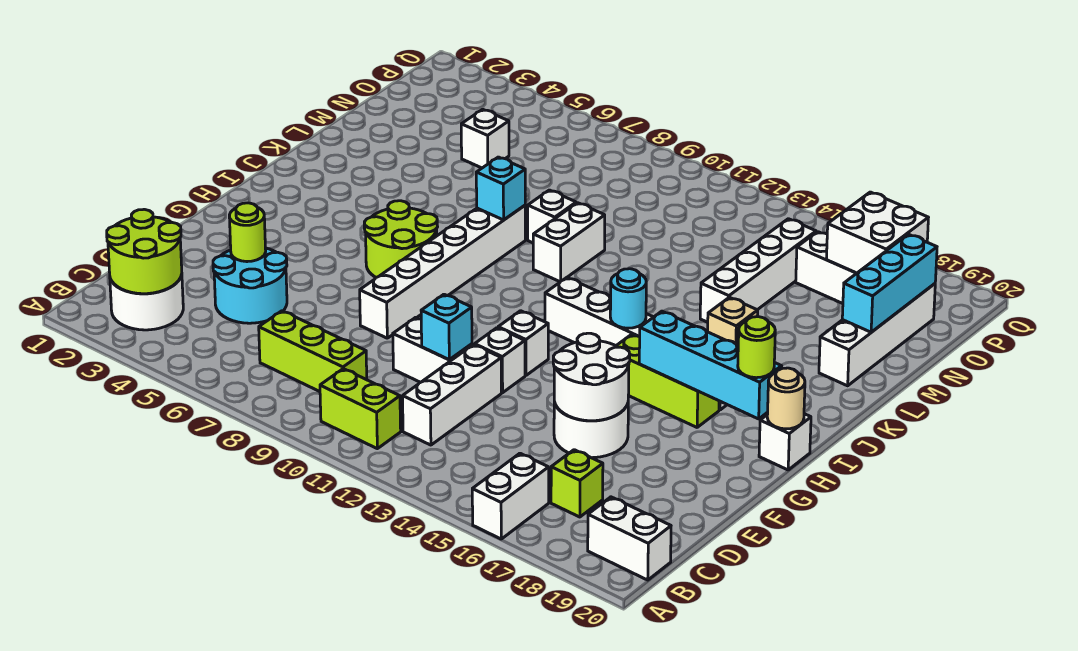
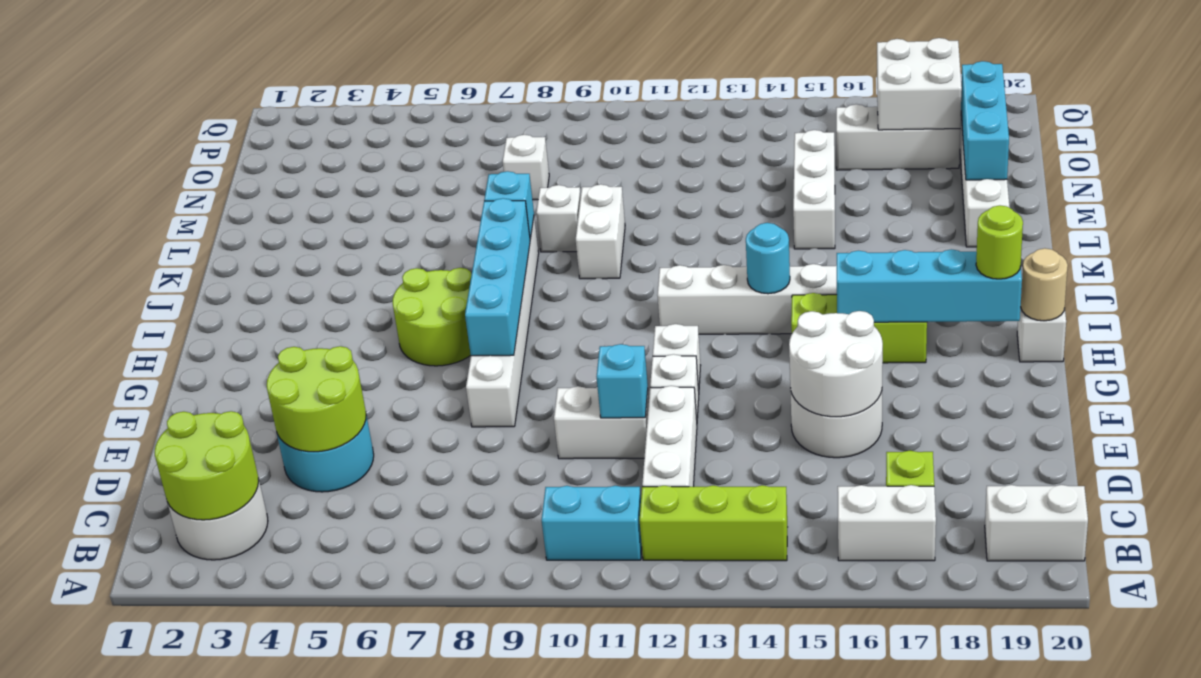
white 1x2 brick [472,453,549,539] -> white 1x2 brick turned to [838,485,936,561]
lime 1x2 brick [320,369,401,449] -> cyan 1x2 brick [542,486,642,560]
lime 1x3 brick [259,311,367,392] -> lime 1x3 brick moved to [640,485,787,561]
lime 1x1 round brick [229,203,266,262] -> lime 2x2 round brick [267,346,366,452]
none -> cyan 1x4 brick [465,198,530,356]
tan 1x1 brick [708,297,758,346] -> none
white 1x4 brick [700,219,816,322] -> white 1x3 brick [793,130,835,249]
white 1x1 brick [461,109,509,168] -> white 1x1 brick moved to [503,134,549,200]

